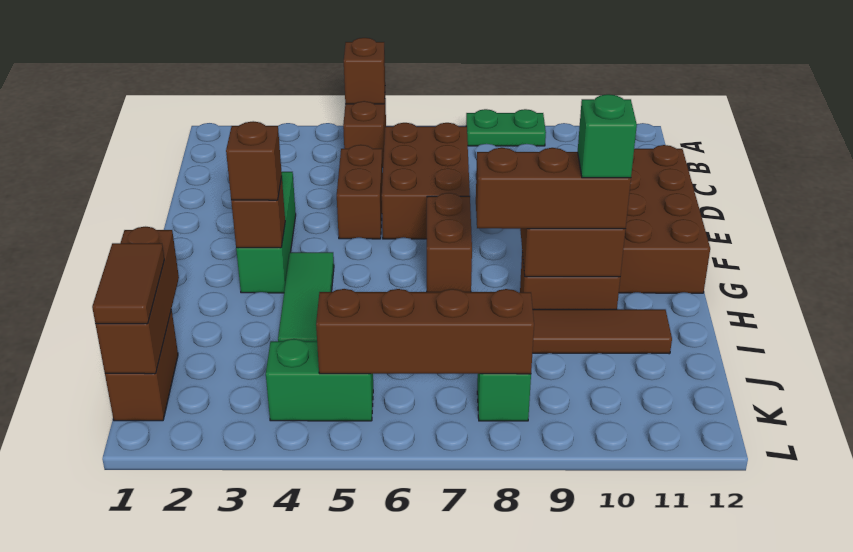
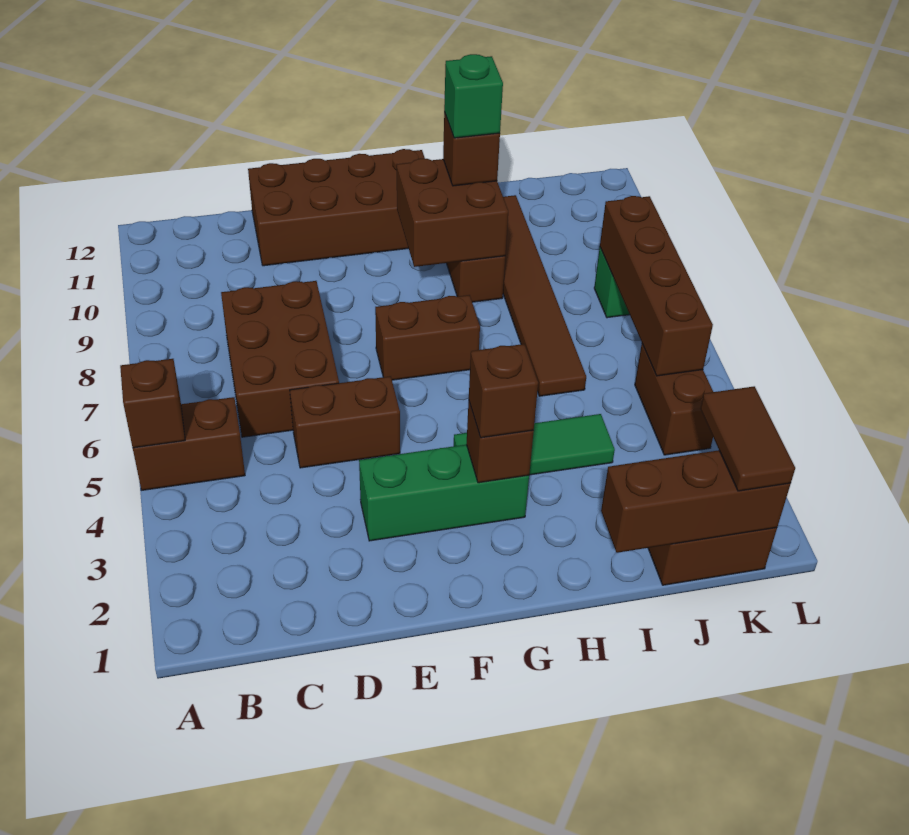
green 1x2 plate [466,109,546,146] -> none
brown 2x3 brick [382,123,470,239] -> brown 2x3 brick turned to [221,281,339,437]
brown 1x3 brick [476,148,631,229] -> brown 1x1 brick [443,112,500,186]
brown 1x2 tile [92,243,164,324] -> brown 1x2 tile turned to [700,386,795,491]
green 1x2 brick [266,339,373,421] -> brown 1x2 brick [635,344,713,455]

